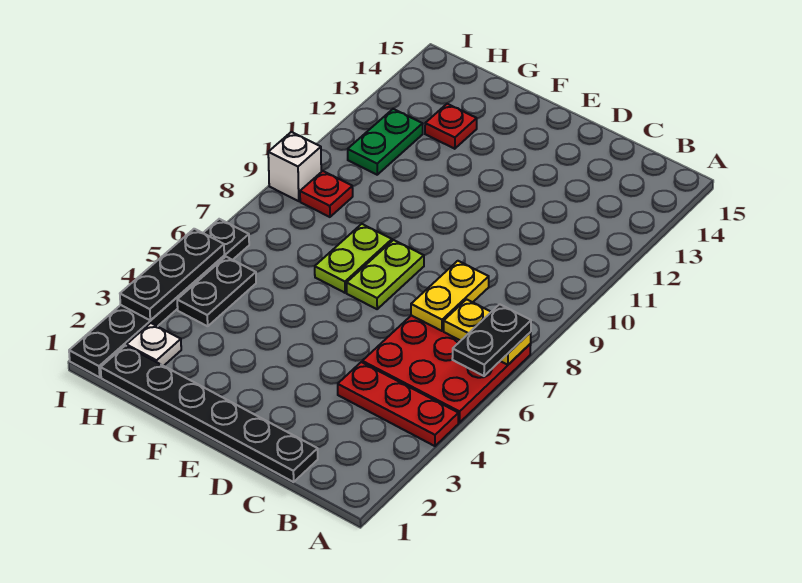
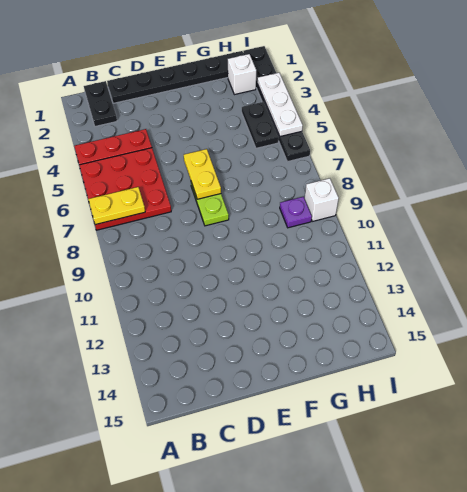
black 1x2 plate [452,304,531,376] -> black 1x2 plate moved to [84,81,117,126]
yellow 1x2 plate [411,261,489,331] -> yellow 1x2 plate moved to [184,149,221,199]
lime 1x2 plate [315,224,392,293] -> none
red 1x1 plate [425,104,477,149] -> none
white 1x1 plate [126,323,181,366] -> white 1x1 brick [228,54,256,95]
red 1x1 plate [300,171,353,217] -> purple 1x1 plate [280,197,312,228]
green 1x2 plate [348,109,423,175] -> none
black 1x3 plate [120,229,224,321] -> white 1x3 plate [258,73,303,136]

